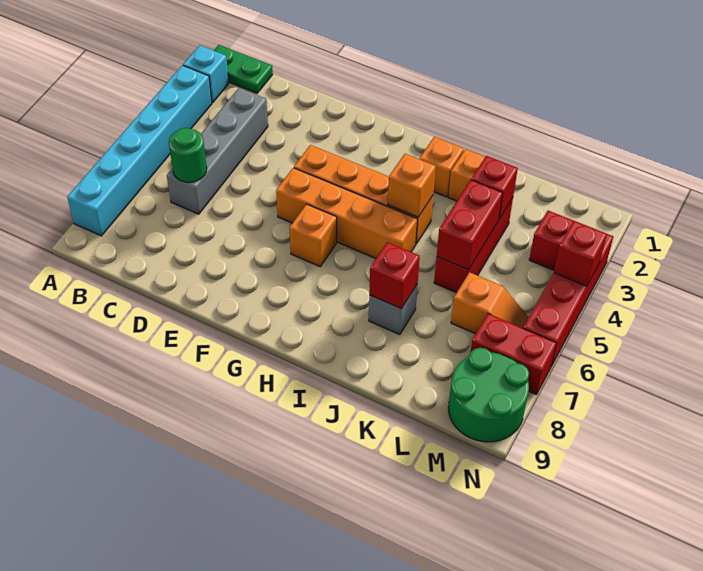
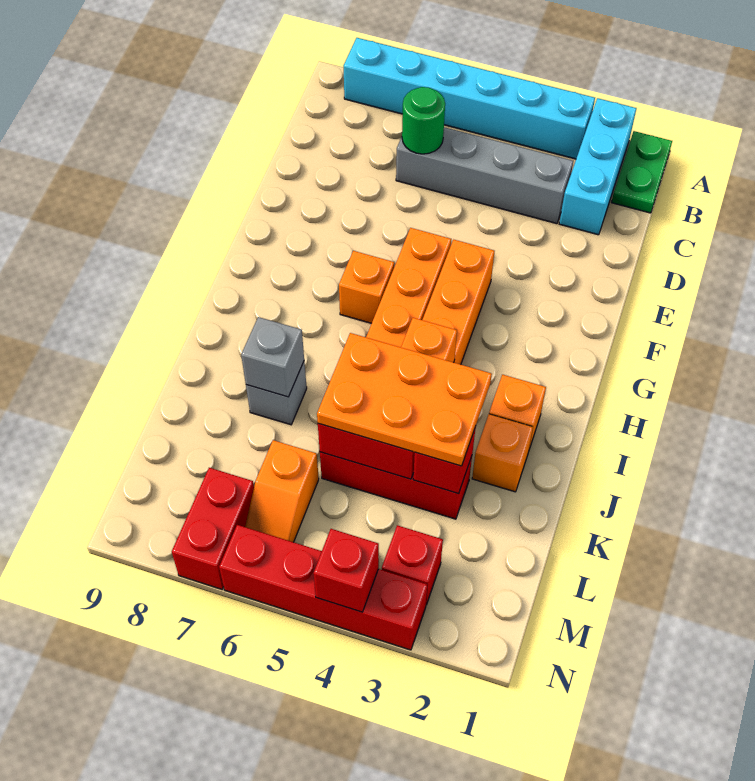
cyan 1x1 brick [183,45,229,103] -> cyan 1x3 brick [559,98,637,235]
none -> orange 2x3 plate [317,333,492,466]
red 1x1 brick [369,242,420,309] -> grey 1x1 brick [241,317,304,397]
green 2x2 round brick [448,348,529,442] -> none

